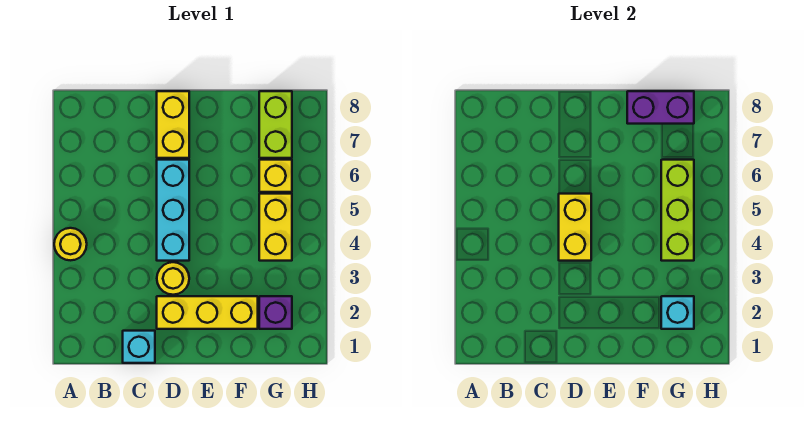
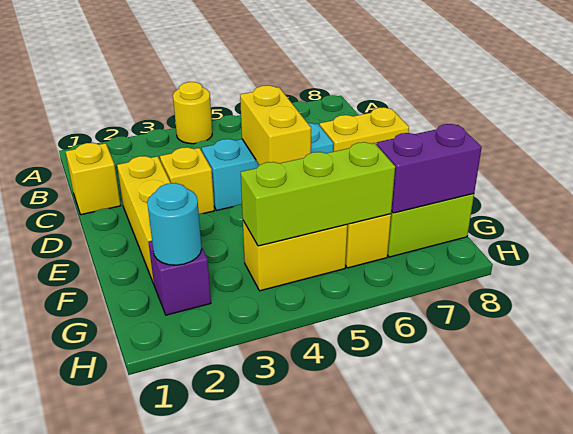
cyan 1x1 brick [123,331,155,363] -> yellow 1x1 brick [65,143,121,215]
yellow 1x1 round brick [157,262,189,295] -> yellow 1x1 brick [160,147,214,214]
yellow 1x2 brick [559,194,591,261] -> yellow 1x2 brick turned to [240,85,311,165]
purple 1x2 brick [627,91,694,124] -> purple 1x2 brick turned to [376,124,482,213]
cyan 1x1 brick [661,296,694,329] -> cyan 1x1 round brick [147,183,202,265]

